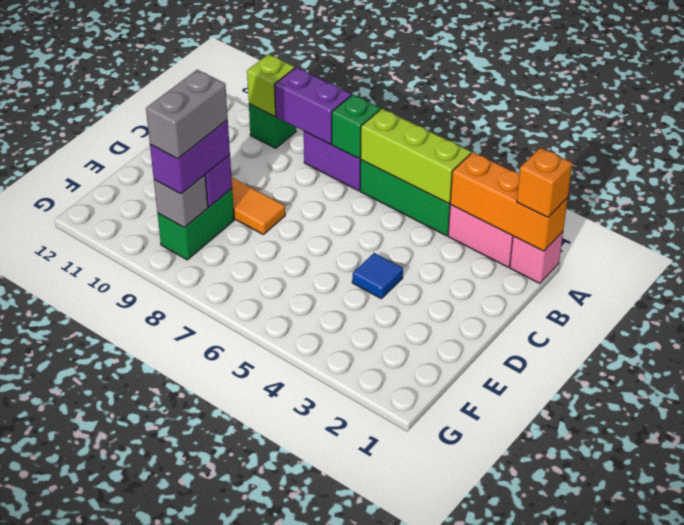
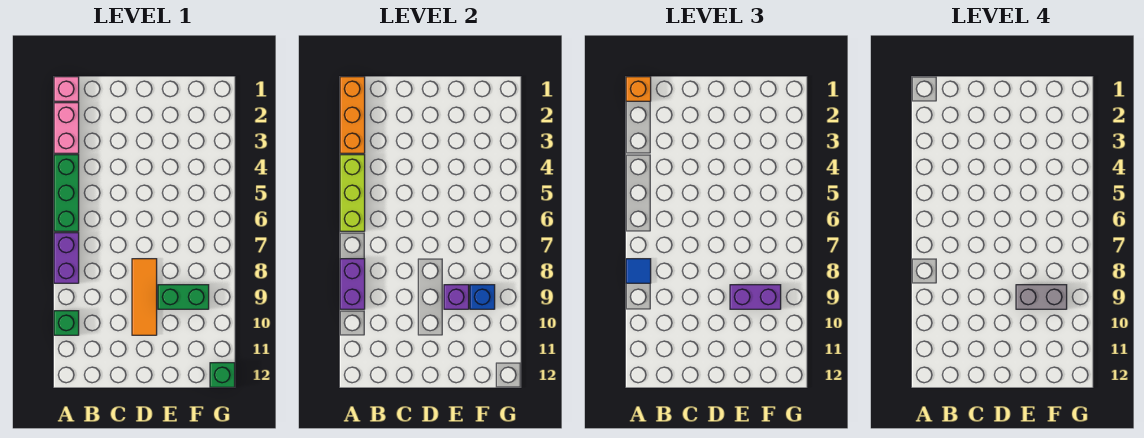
green 1x1 brick [332,95,380,159] -> green 1x1 brick moved to [210,363,235,387]
lime 1x1 brick [247,54,295,116] -> none
blue 1x1 tile [352,253,403,298] -> blue 1x1 tile moved to [626,259,651,283]
grey 1x1 brick [154,175,208,228] -> blue 1x1 brick [470,285,495,309]

